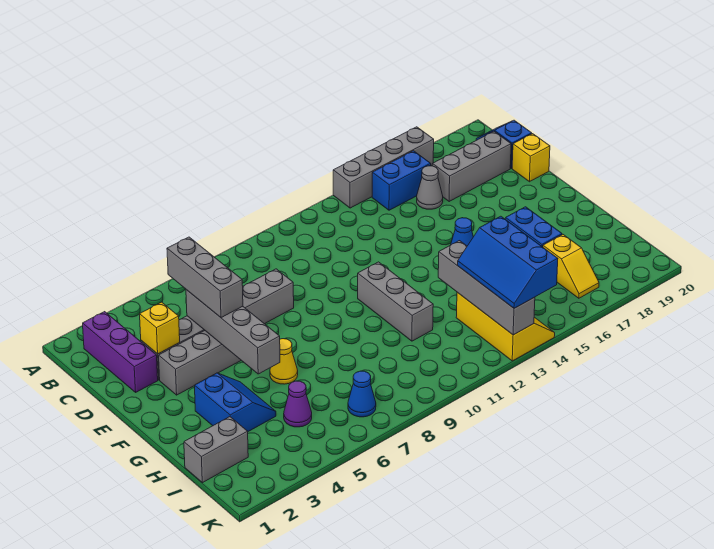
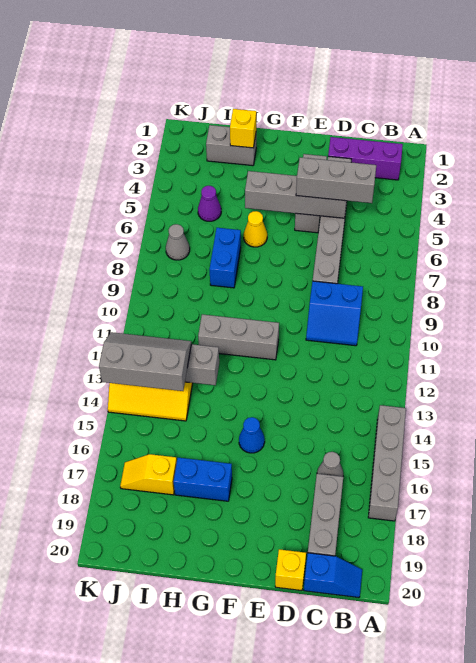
blue 1x2 brick [372,151,431,210] -> blue 1x2 brick moved to [209,228,241,288]
yellow 1x1 brick [140,302,180,354] -> yellow 1x1 brick moved to [230,109,256,148]
blue 2x2 slope [195,373,276,431] -> blue 2x2 slope moved to [306,281,363,346]
grey 1x2 brick [184,417,248,483] -> grey 1x2 brick turned to [206,125,256,166]
blue 2x3 slope [458,216,558,308] -> grey 2x3 slope [99,332,191,391]
blue 1x1 cone [348,371,376,417] -> grey 1x1 cone [166,224,190,260]

